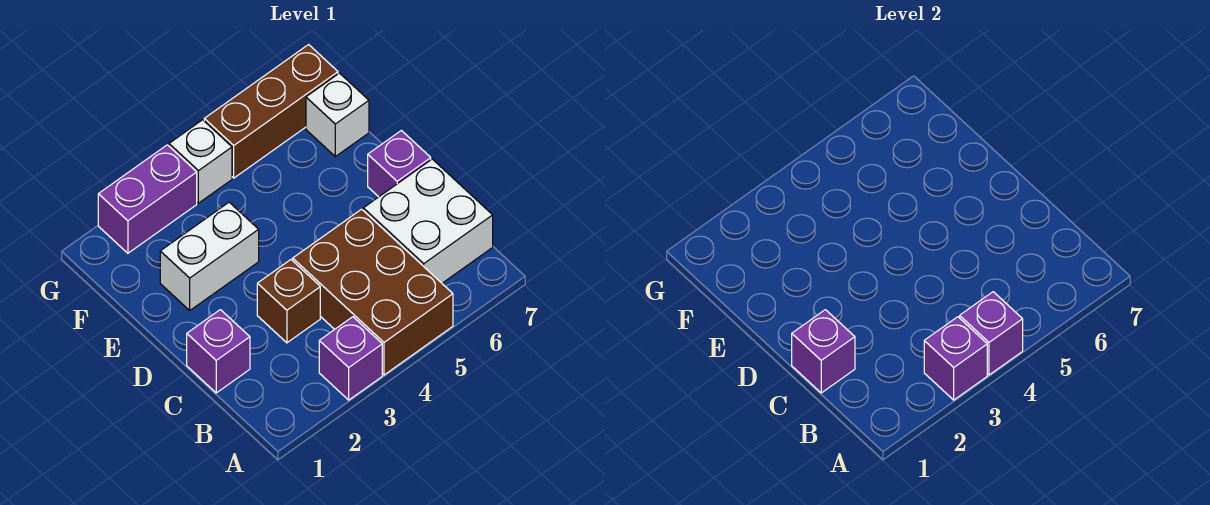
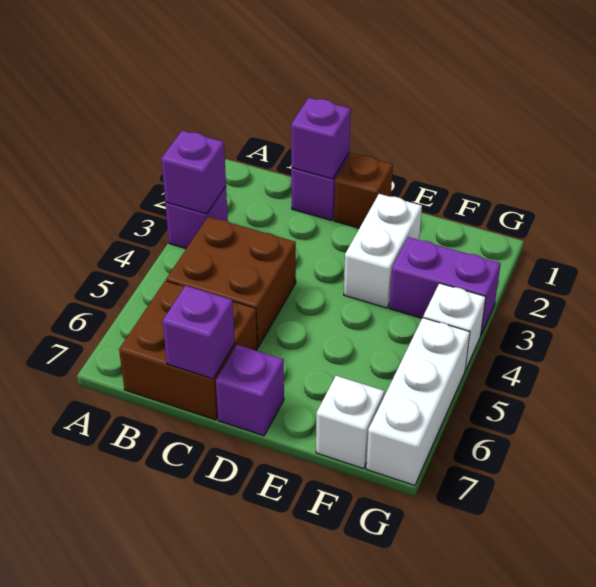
brown 2x3 brick [293,209,453,375] -> brown 2x2 brick [166,217,296,347]
purple 1x1 brick [960,292,1023,375] -> purple 1x1 brick moved to [163,286,235,379]
white 2x2 brick [363,159,493,283] -> brown 2x2 brick [119,281,257,420]
brown 1x1 brick [257,260,320,343] -> brown 1x1 brick moved to [334,153,393,228]
purple 1x2 brick [98,145,197,253] -> purple 1x2 brick turned to [389,237,501,336]
brown 1x3 brick [204,45,338,178] -> white 1x3 brick [366,318,470,485]

